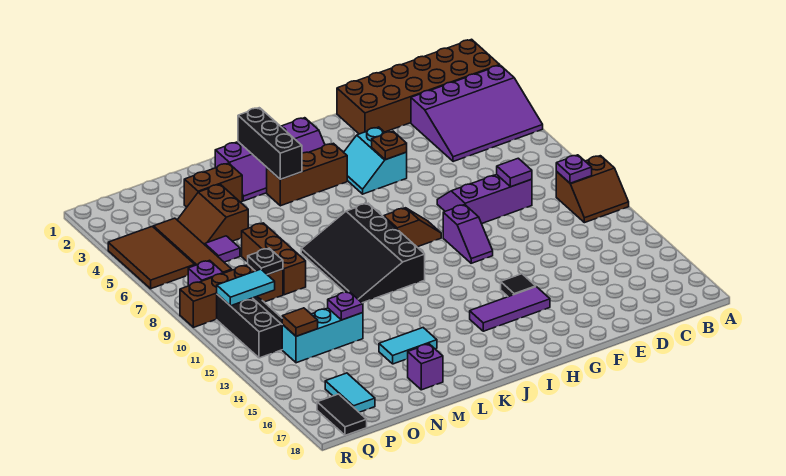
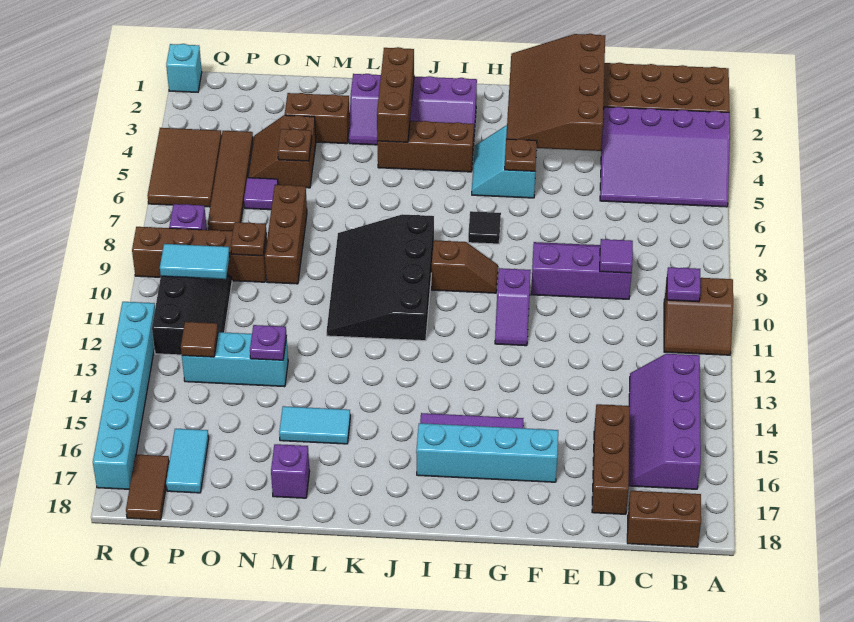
none -> purple 2x4 slope [629,354,701,489]
none -> brown 1x2 brick [627,491,701,547]
none -> brown 1x3 brick [592,404,630,514]
none -> brown 3x4 slope [506,34,605,151]
none -> cyan 1x4 brick [416,423,558,482]
black 1x1 tile [501,274,536,297] -> black 1x1 tile moved to [468,211,501,244]
black 1x3 brick [238,108,302,179] -> brown 1x3 brick [377,47,414,142]
none -> brown 1x1 plate [278,129,312,161]
black 1x1 plate [248,248,283,275] -> brown 1x1 plate [231,222,266,256]
black 1x2 tile [317,394,367,435] -> brown 1x2 tile [126,455,169,520]
none -> cyan 1x1 brick [166,44,202,92]
none -> cyan 1x6 brick [93,302,155,489]

